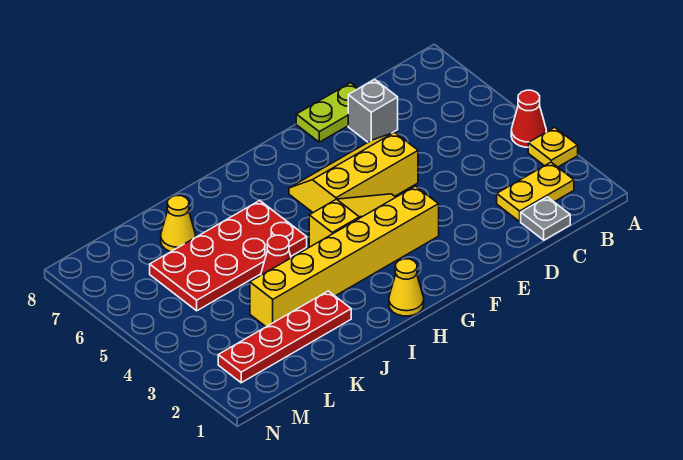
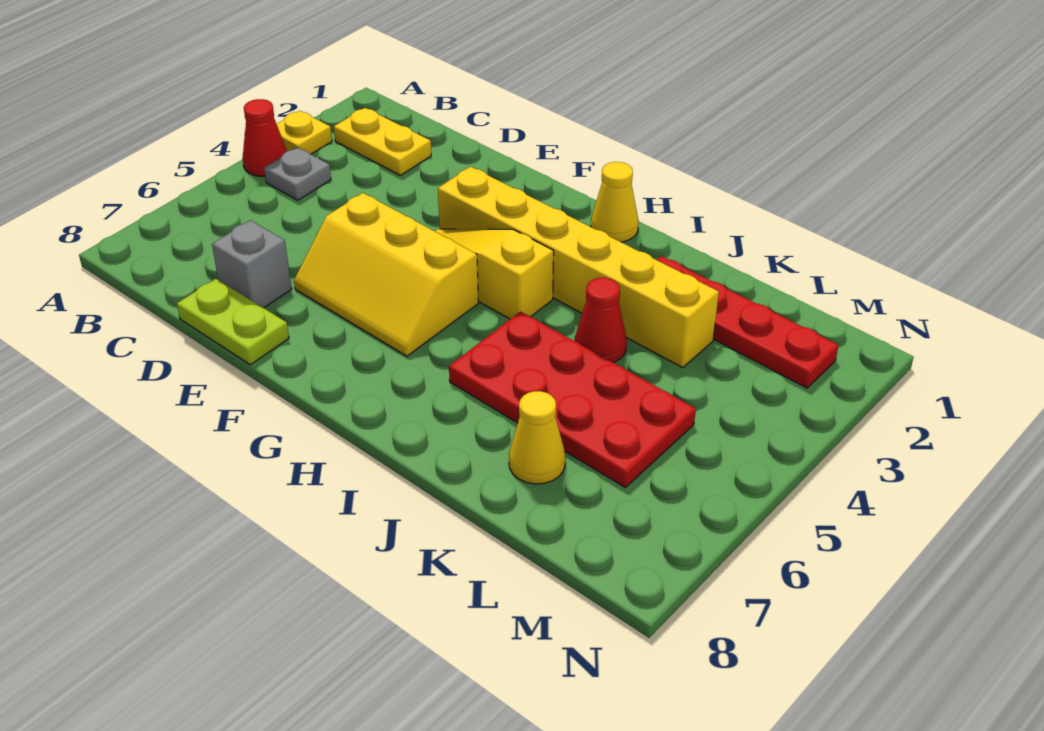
grey 1x1 plate [521,197,570,240] -> grey 1x1 plate moved to [264,148,331,200]

